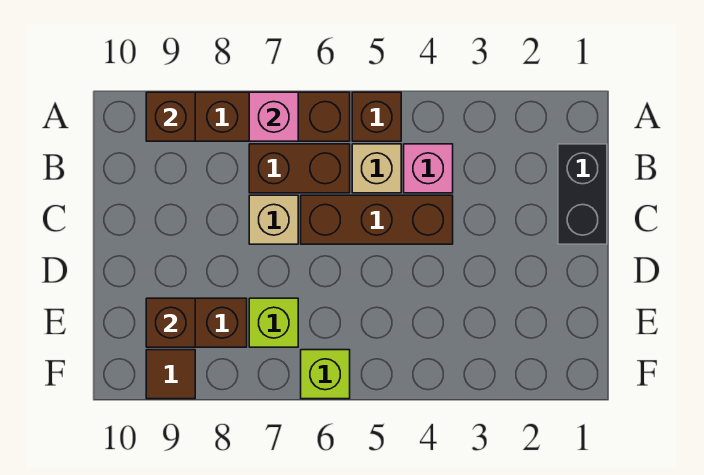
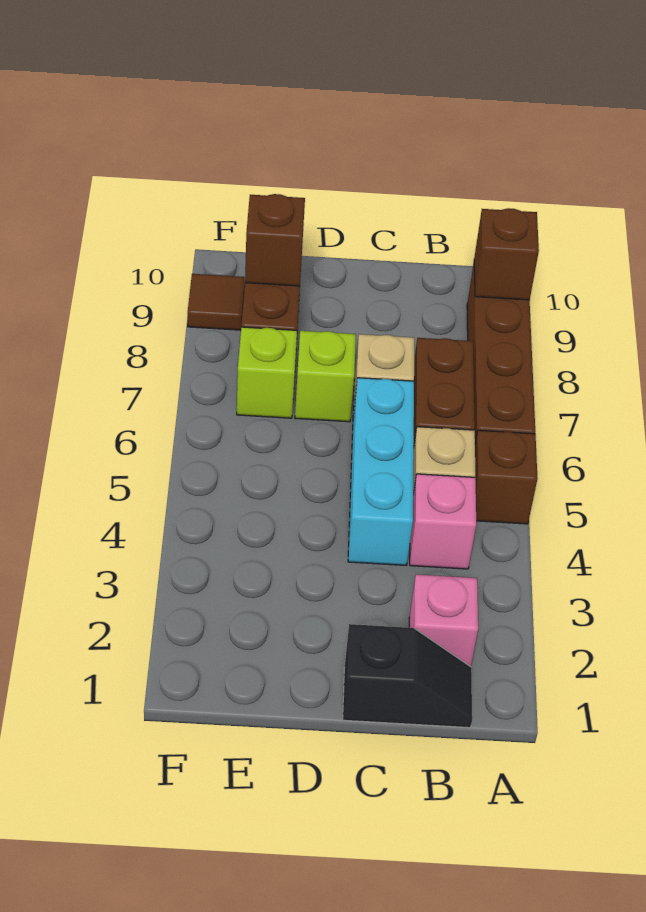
pink 1x1 brick [249,92,298,141] -> pink 1x1 brick moved to [409,574,478,667]
black 1x2 brick [558,144,607,244] -> black 1x2 slope [343,624,472,728]
brown 1x3 brick [301,195,453,244] -> cyan 1x3 brick [348,378,414,565]
lime 1x1 brick [301,350,350,399] -> lime 1x1 brick moved to [295,331,356,422]

